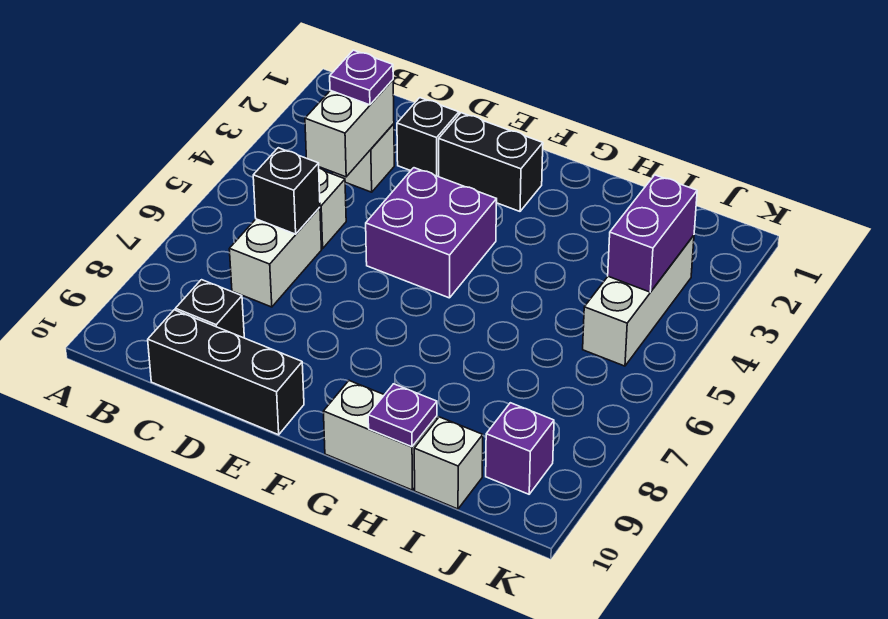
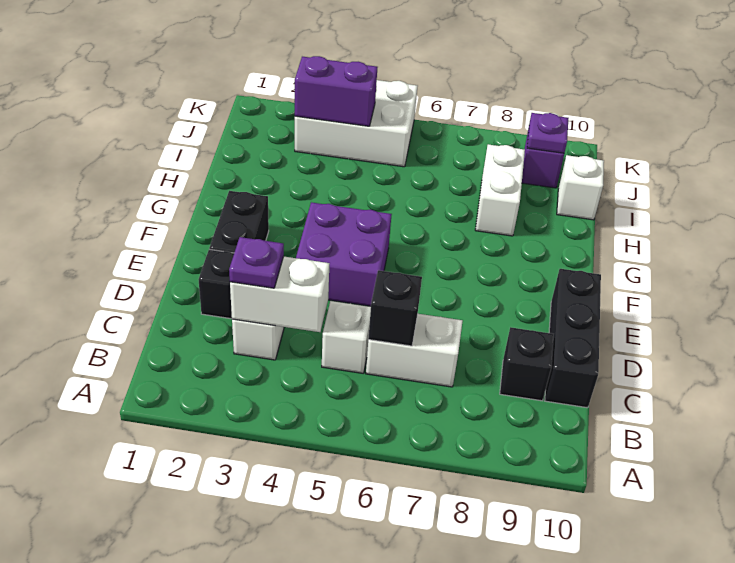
white 1x2 brick [323,381,437,490] -> white 1x2 brick moved to [475,144,525,236]
purple 1x1 plate [368,384,437,447] -> purple 1x1 plate moved to [527,113,569,153]
white 1x3 brick [583,235,694,366] -> white 2x3 brick [295,80,417,167]

